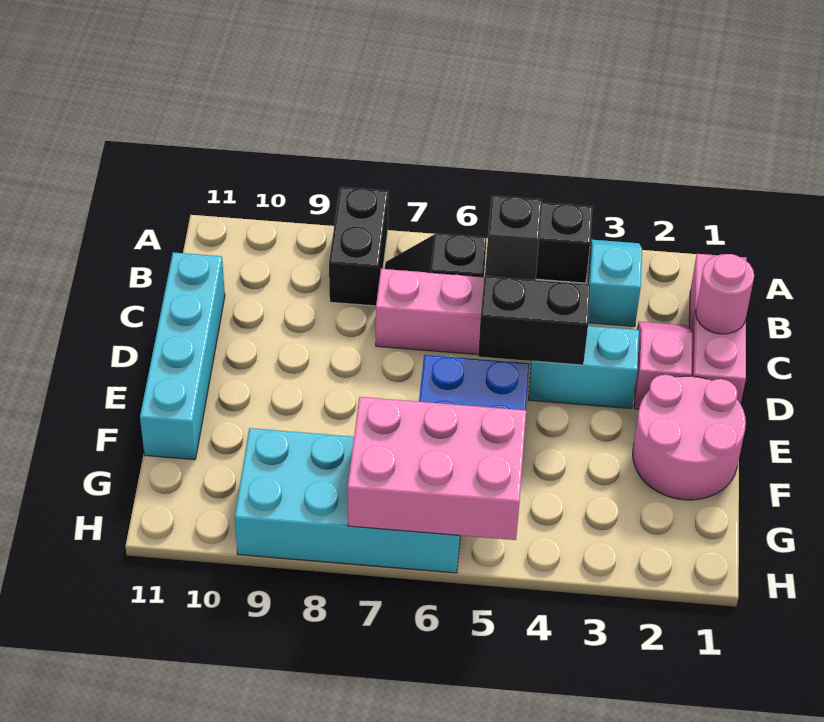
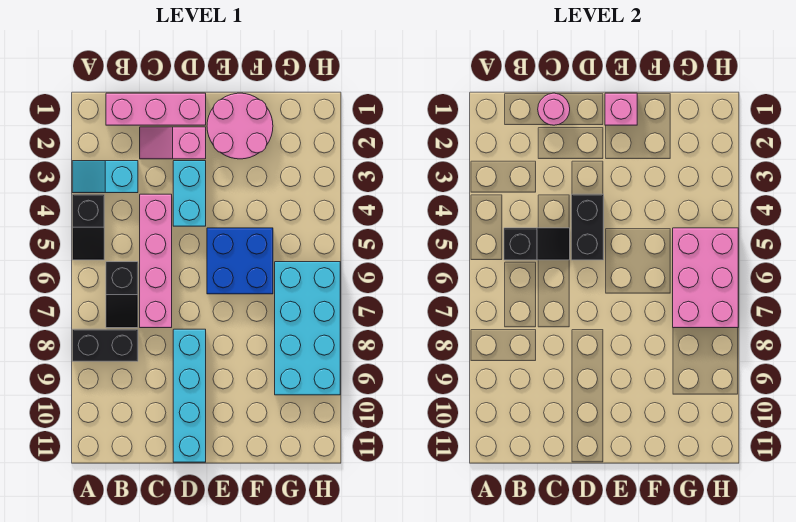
cyan 1x4 brick [140,252,225,460] -> cyan 1x4 brick turned to [173,329,206,462]
none -> pink 1x1 brick [605,93,637,125]

